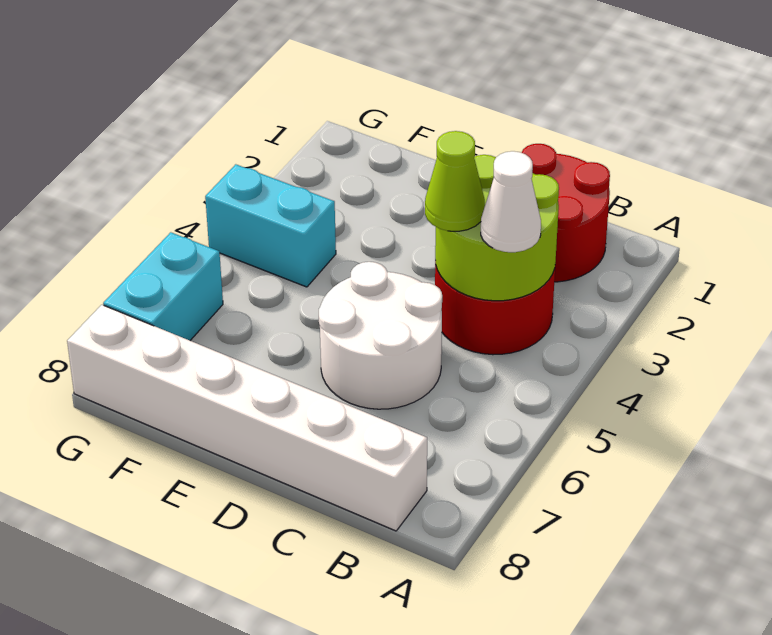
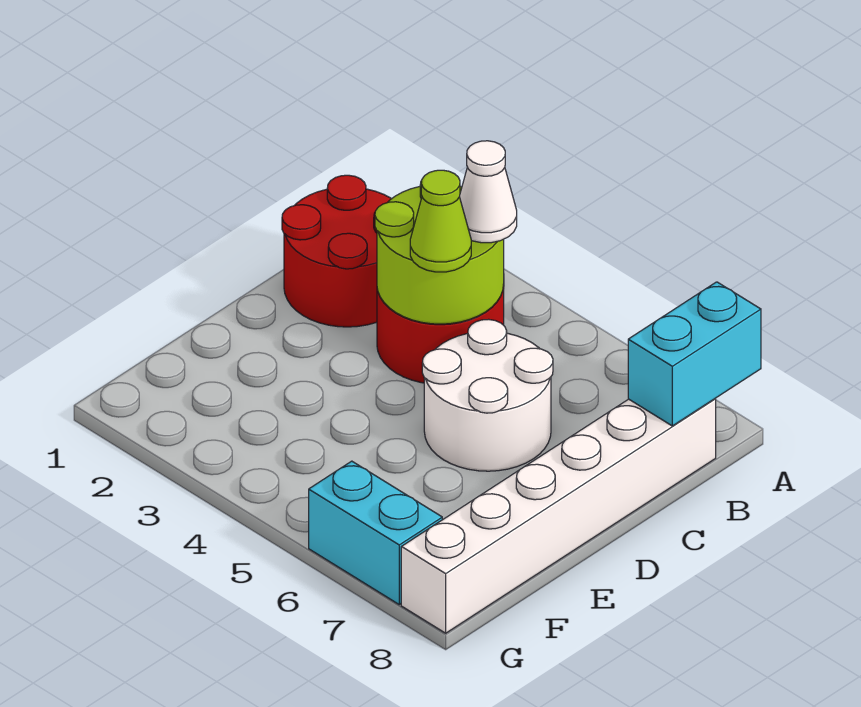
cyan 1x2 brick [205,164,336,287] -> cyan 1x2 brick moved to [628,282,761,426]

